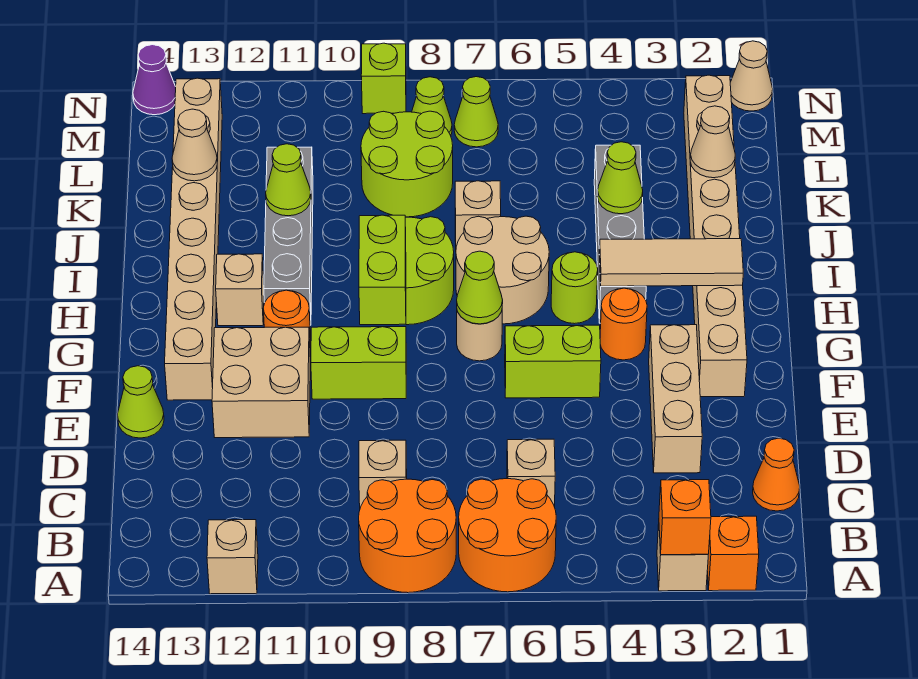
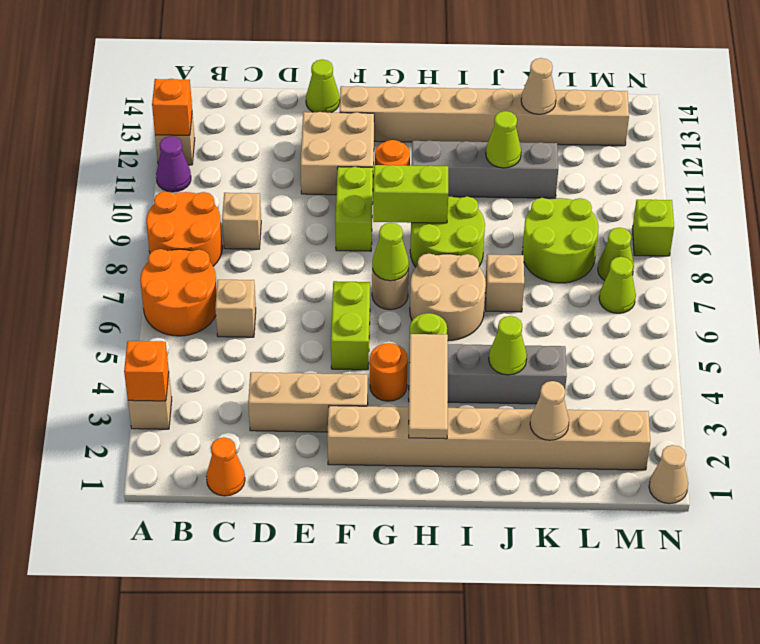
orange 1x1 brick [707,516,759,591] -> orange 1x1 brick moved to [152,79,192,135]
tan 1x1 brick [216,254,264,326] -> none
purple 1x1 cone [133,45,176,115] -> purple 1x1 cone moved to [156,136,191,192]

